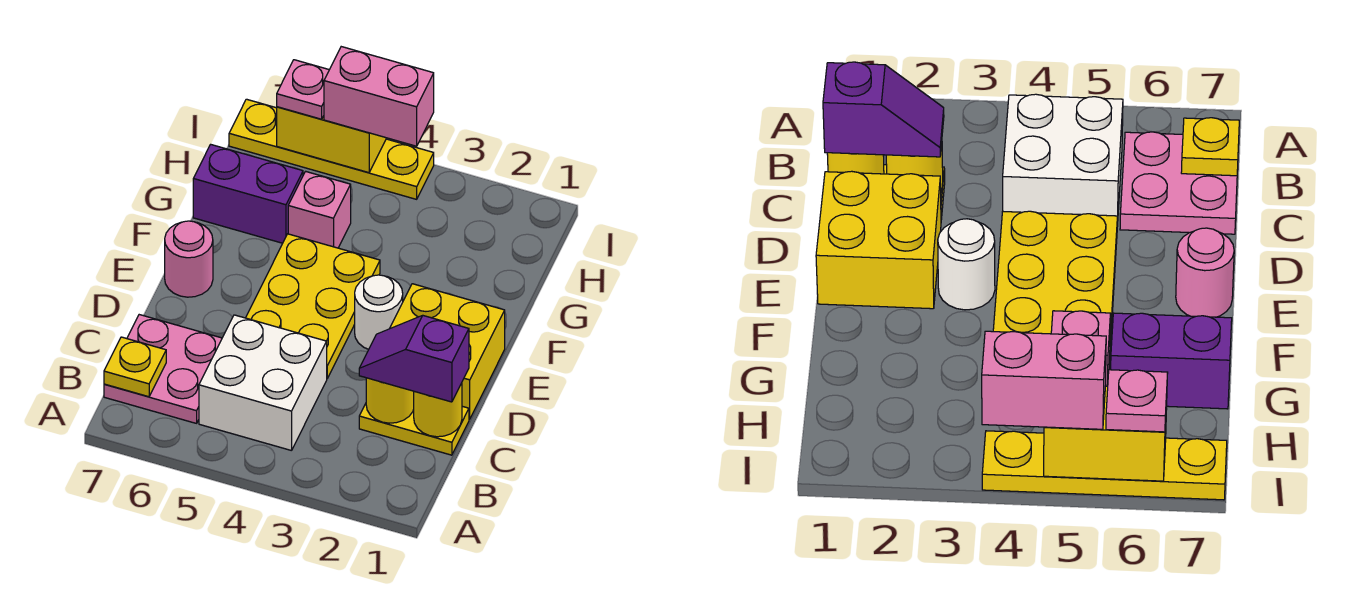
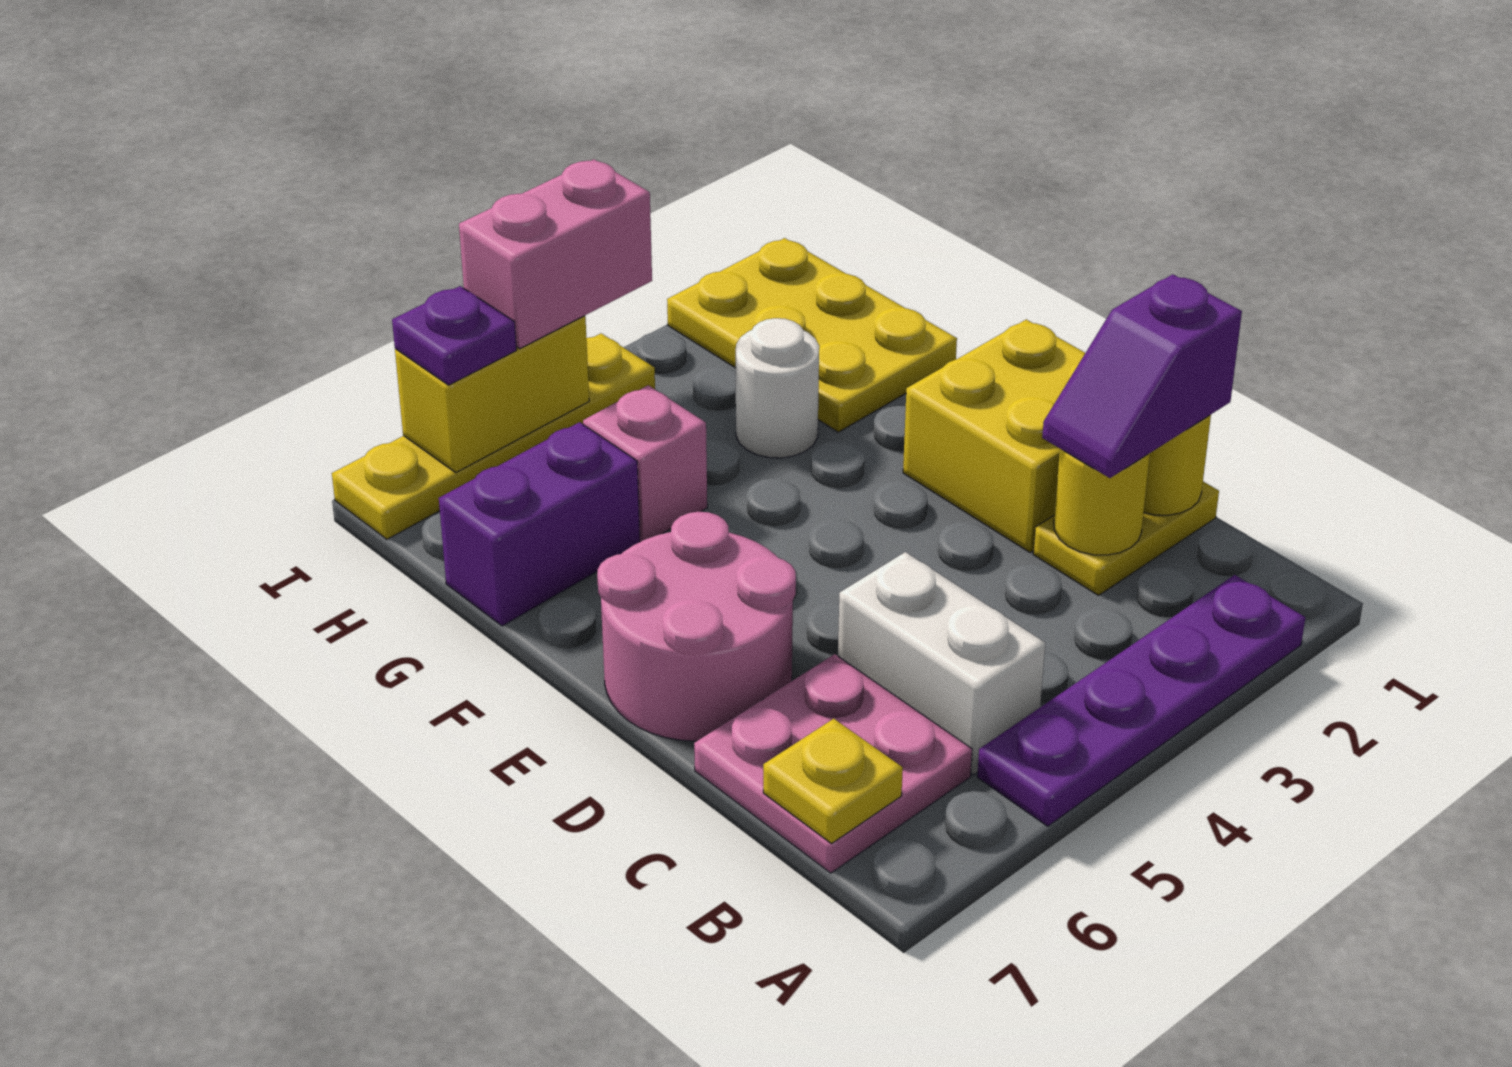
none -> purple 1x4 plate [977,575,1305,826]
white 2x2 brick [199,315,327,451] -> white 1x2 brick [838,552,1045,775]
yellow 2x3 plate [246,234,380,378] -> yellow 2x3 plate moved to [667,238,957,432]
white 1x1 round brick [355,275,403,349] -> white 1x1 round brick moved to [736,318,819,458]
pink 1x1 round brick [165,221,213,297] -> pink 2x2 round brick [597,512,796,741]
pink 1x1 plate [277,60,329,119] -> purple 1x1 plate [392,286,516,385]

